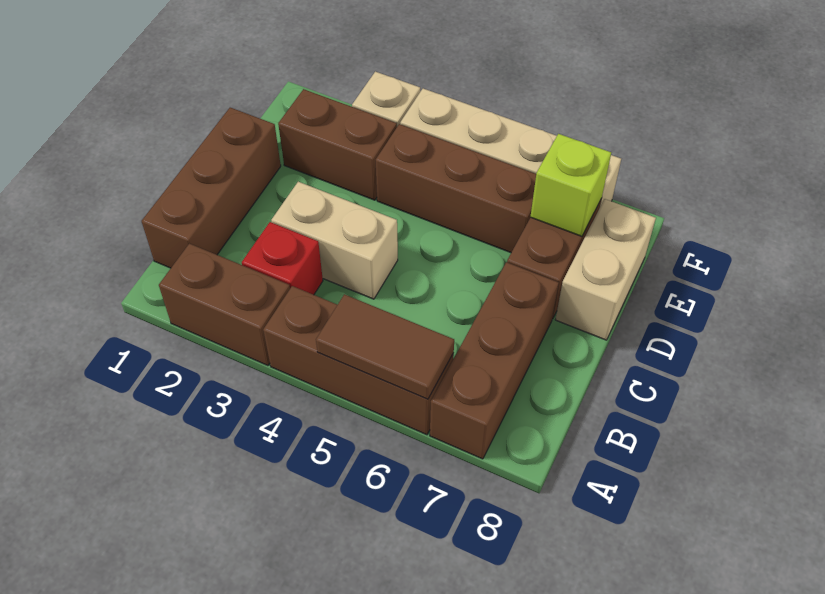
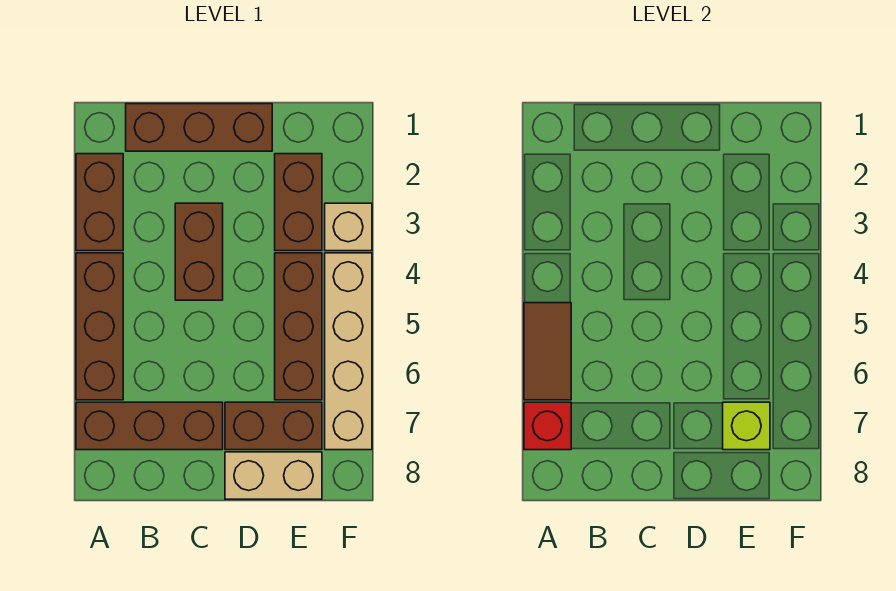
red 1x1 brick [242,222,323,295] -> red 1x1 brick moved to [524,402,571,450]
tan 1x2 brick [271,182,398,299] -> brown 1x2 brick [175,203,223,300]

